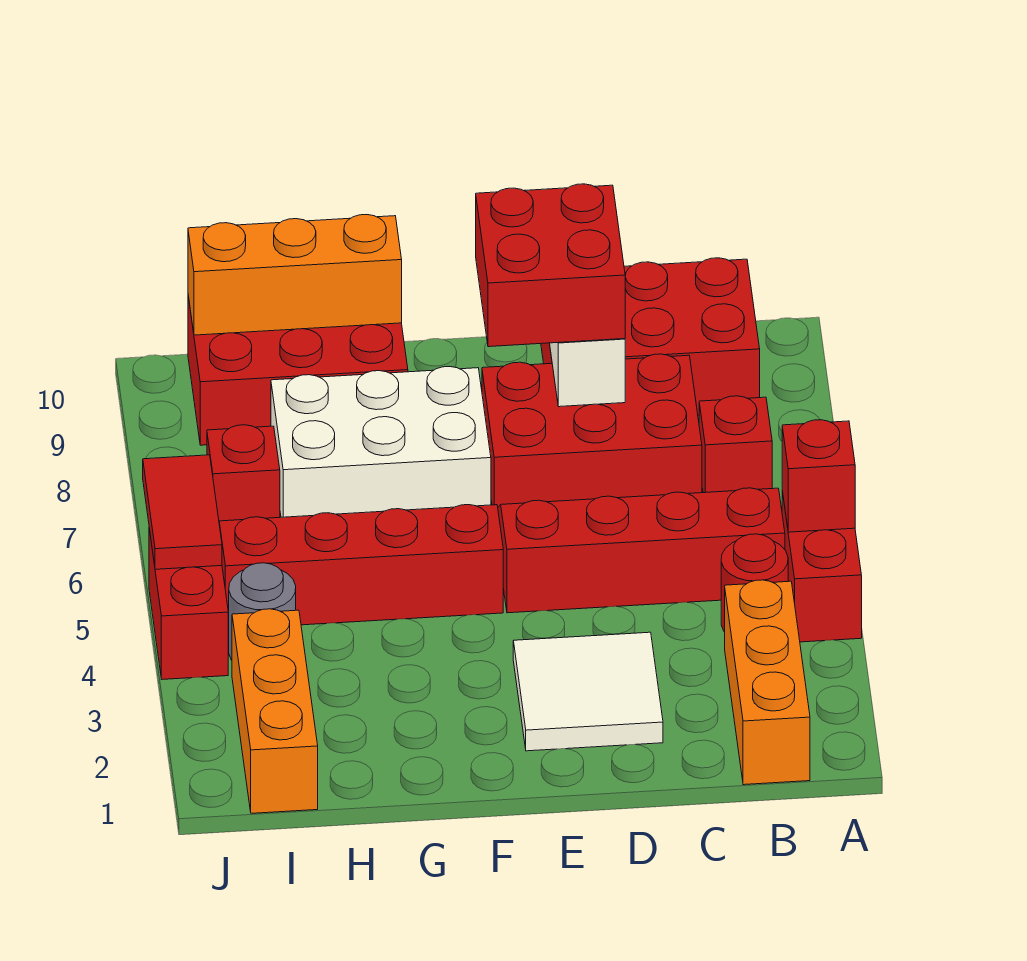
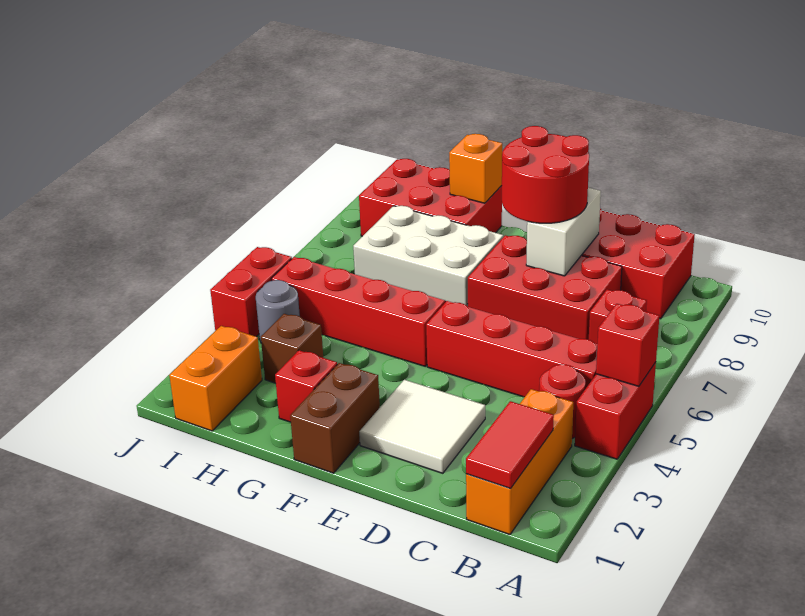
red 2x2 brick [476,184,625,347] -> red 2x2 round brick [502,126,589,223]
none -> brown 1x2 brick [290,363,380,473]
orange 1x3 brick [188,215,402,335] -> orange 1x1 brick [449,134,502,203]
none -> brown 1x1 brick [261,314,323,383]
orange 1x3 brick [232,609,318,813] -> orange 1x2 brick [169,326,262,431]
red 1x1 brick [207,425,280,521] -> red 1x1 brick moved to [275,350,337,422]
red 1x2 tile [143,455,222,569] -> red 1x2 tile moved to [466,401,554,488]

